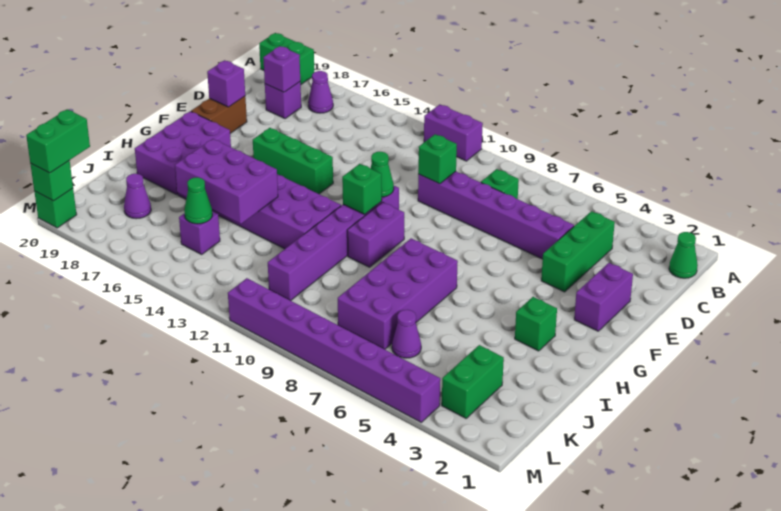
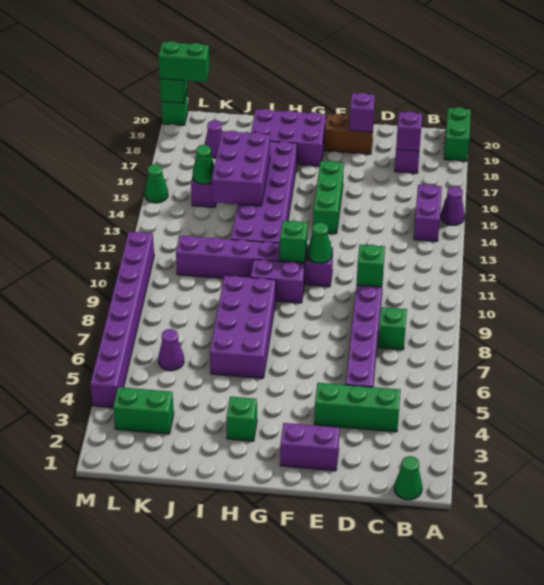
purple 1x2 brick [424,104,483,161] -> purple 1x2 brick moved to [414,184,442,241]
purple 1x1 cone [308,71,333,113] -> purple 1x1 cone moved to [441,186,465,225]
purple 2x4 brick [338,238,458,349] -> purple 2x4 brick turned to [210,276,276,378]
none -> green 1x1 cone [145,164,168,203]

